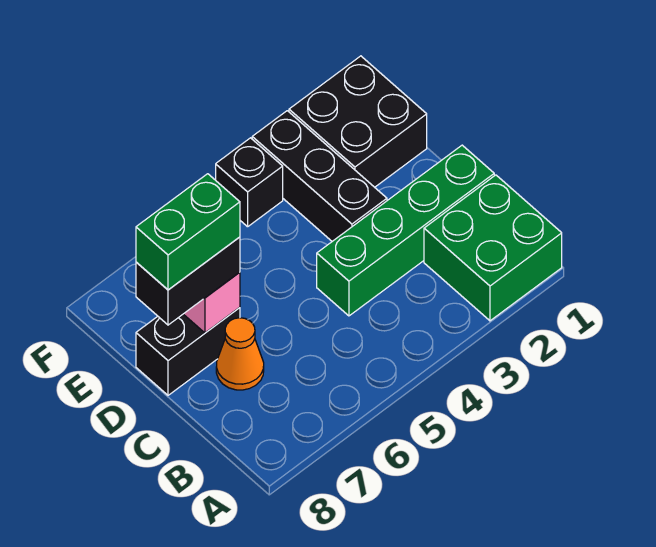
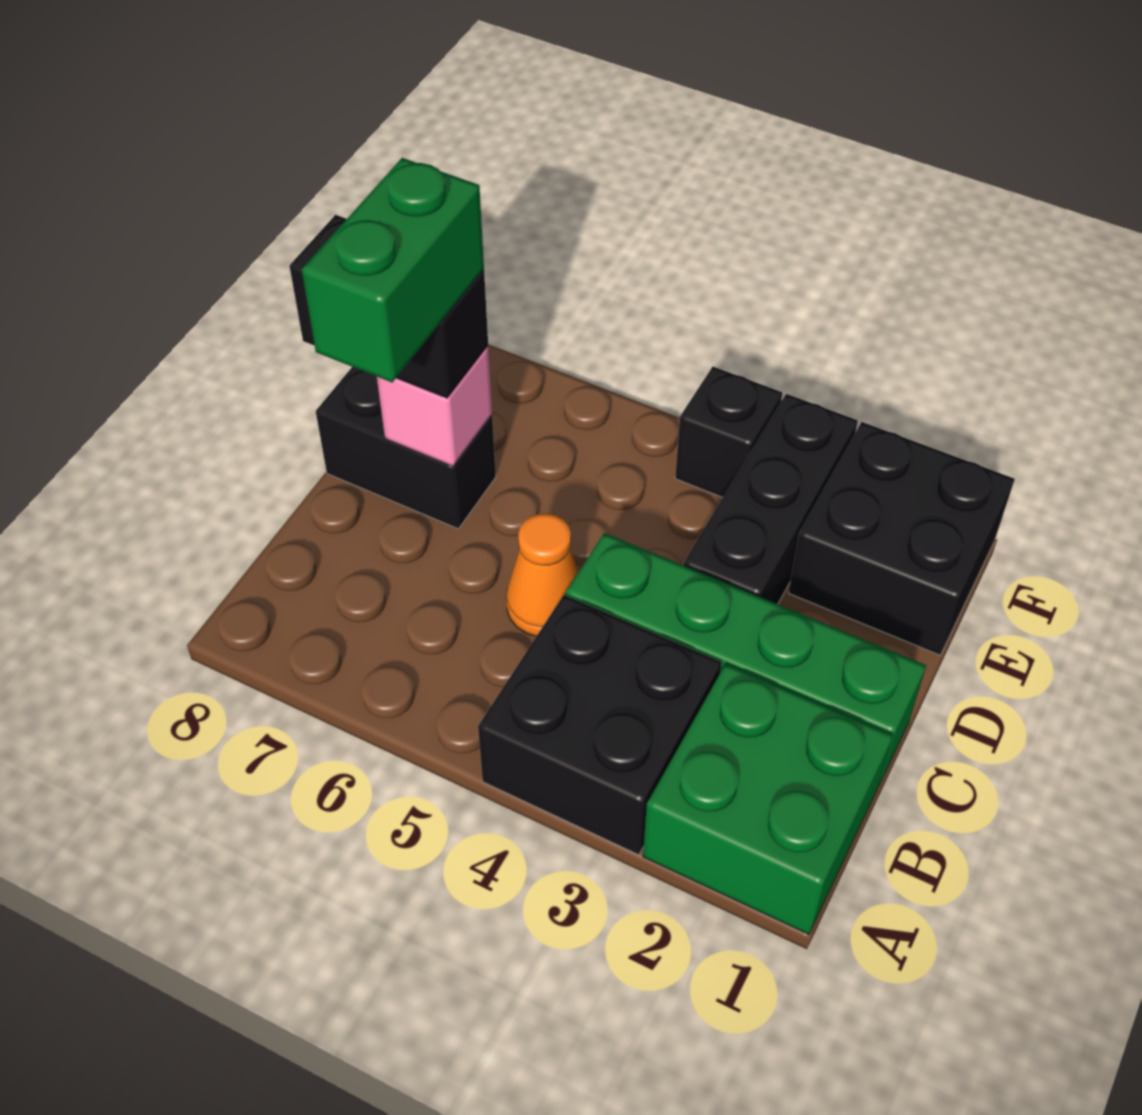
none -> black 2x2 brick [478,595,721,855]
orange 1x1 cone [216,318,264,390] -> orange 1x1 cone moved to [506,513,578,636]
green 1x2 brick [136,174,240,290] -> green 1x2 brick turned to [302,158,484,382]

